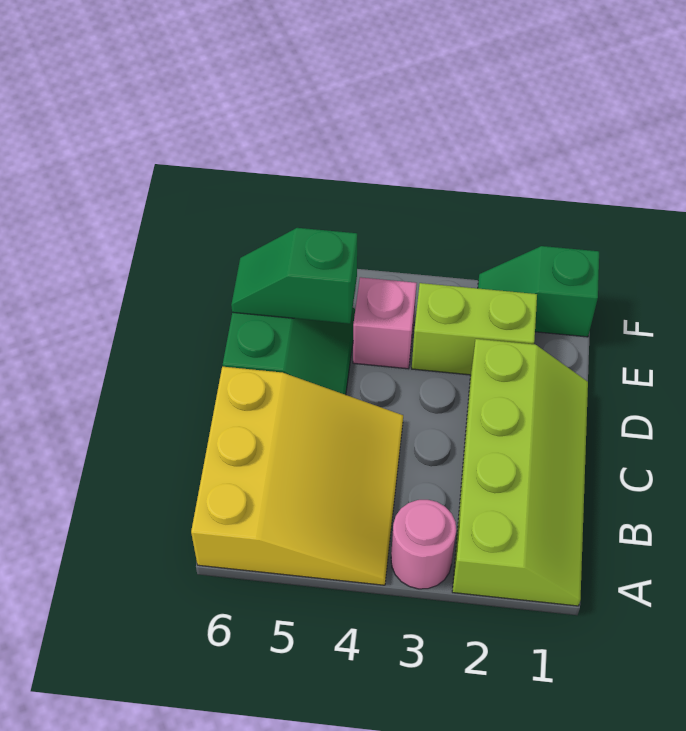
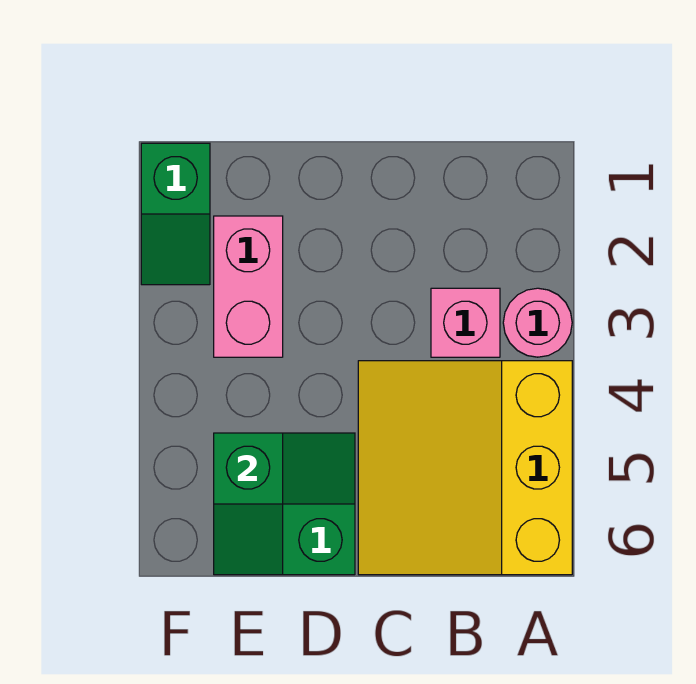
lime 2x4 slope [452,339,588,606] -> none
yellow 3x3 slope [191,367,403,585] -> yellow 3x3 slope turned to [358,361,572,575]
lime 1x2 brick [412,283,537,375] -> pink 1x2 brick [214,216,283,357]
pink 1x1 brick [353,277,417,369] -> pink 1x1 brick moved to [431,288,500,357]

